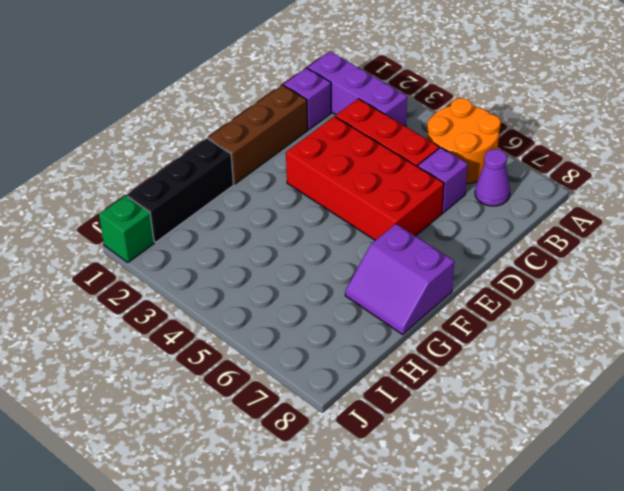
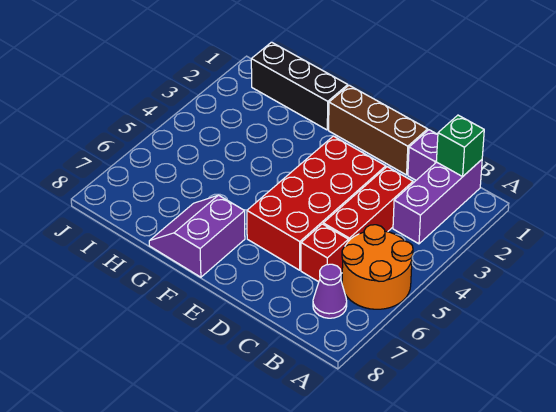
purple 1x1 brick [418,148,468,213] -> red 1x1 brick [301,224,348,282]
green 1x1 brick [99,195,154,263] -> green 1x1 brick moved to [436,115,484,176]

